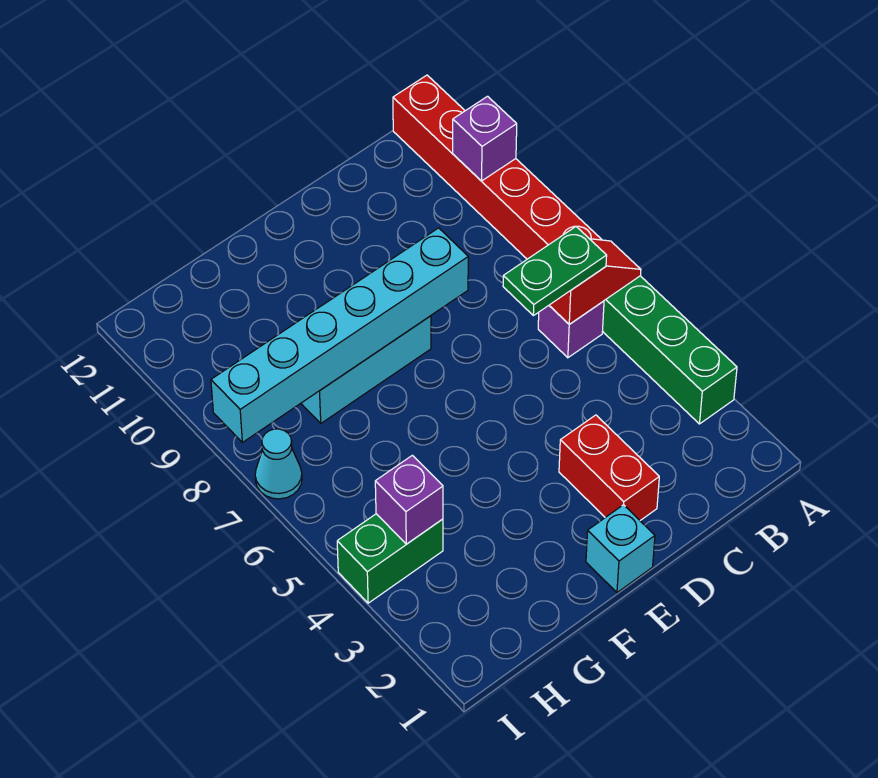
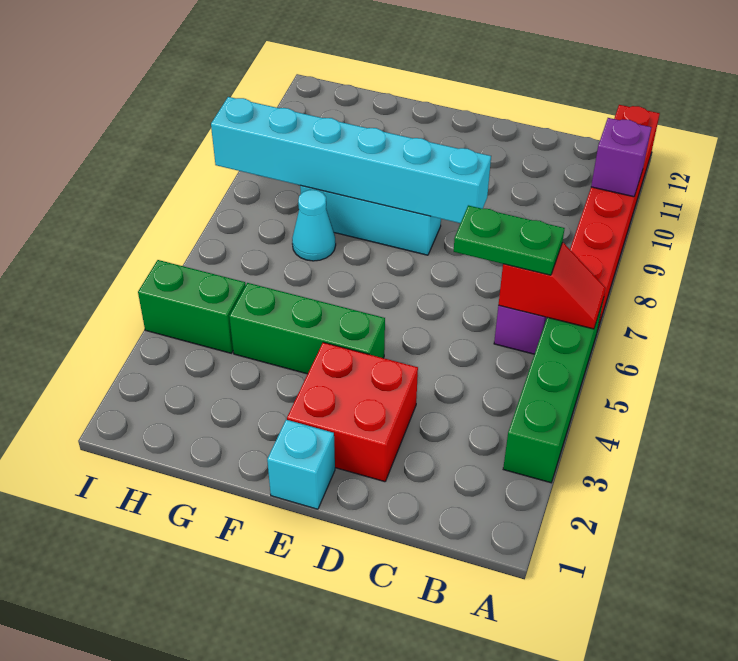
red 1x2 brick [559,415,659,520] -> red 2x2 brick [287,343,418,482]
none -> green 1x3 brick [229,283,385,374]
purple 1x1 brick [375,455,443,544] -> none
cyan 1x1 cone [255,429,302,499] -> cyan 1x1 cone moved to [292,190,336,261]

